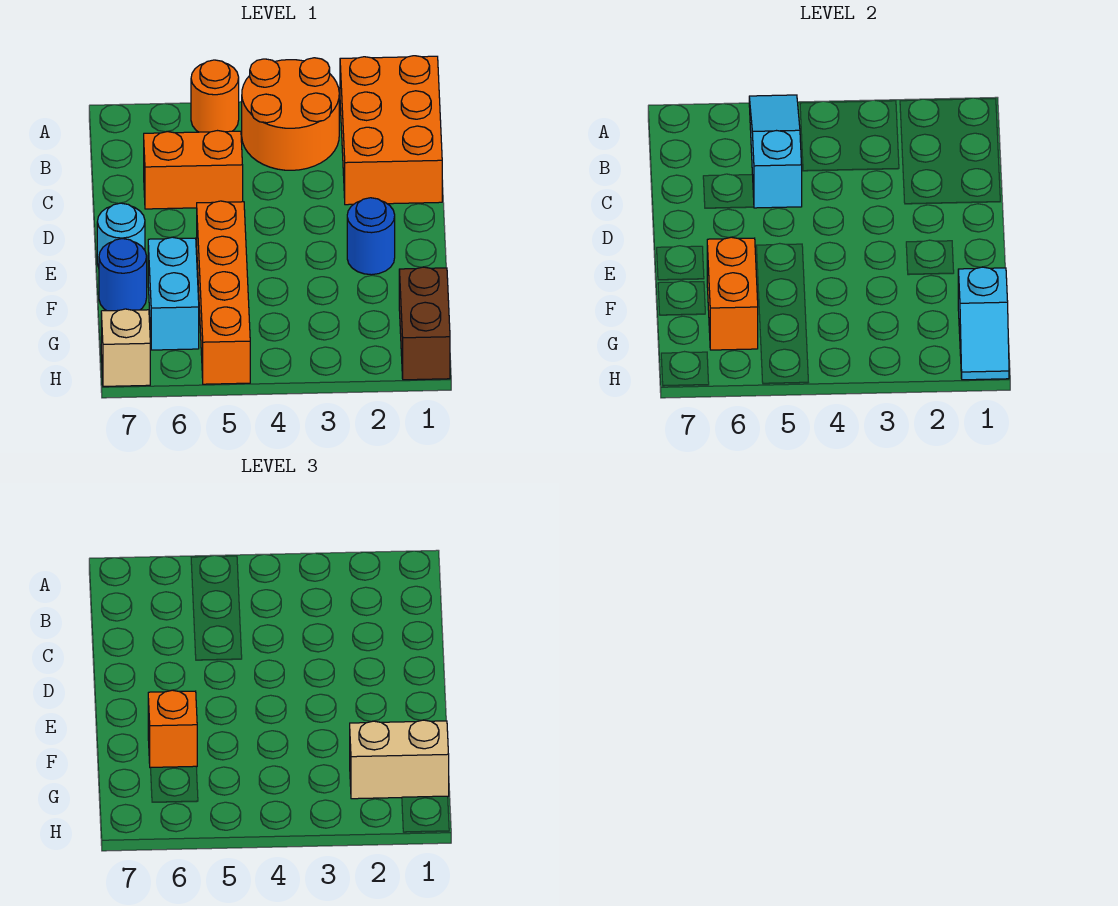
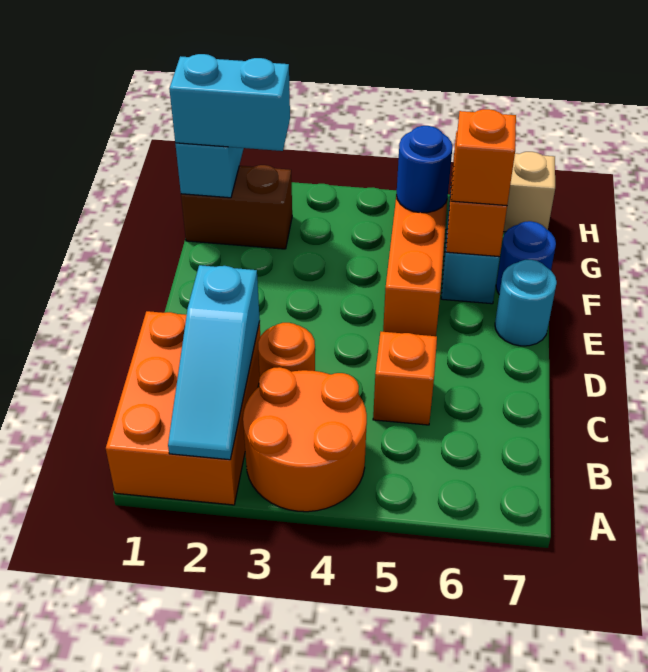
orange 1x1 round brick [191,60,239,132] -> orange 1x1 round brick moved to [258,323,315,376]
cyan 1x3 slope [749,95,802,208] -> cyan 1x3 slope moved to [168,265,260,460]
orange 1x2 brick [144,131,243,209] -> orange 1x1 brick [373,332,437,425]
blue 1x1 round brick [347,198,395,275] -> blue 1x1 round brick moved to [397,126,452,213]
brown 1x2 brick [399,267,450,380] -> brown 1x2 brick turned to [181,165,292,249]
tan 1x2 brick [350,720,449,799] -> cyan 1x2 brick [169,54,290,151]

